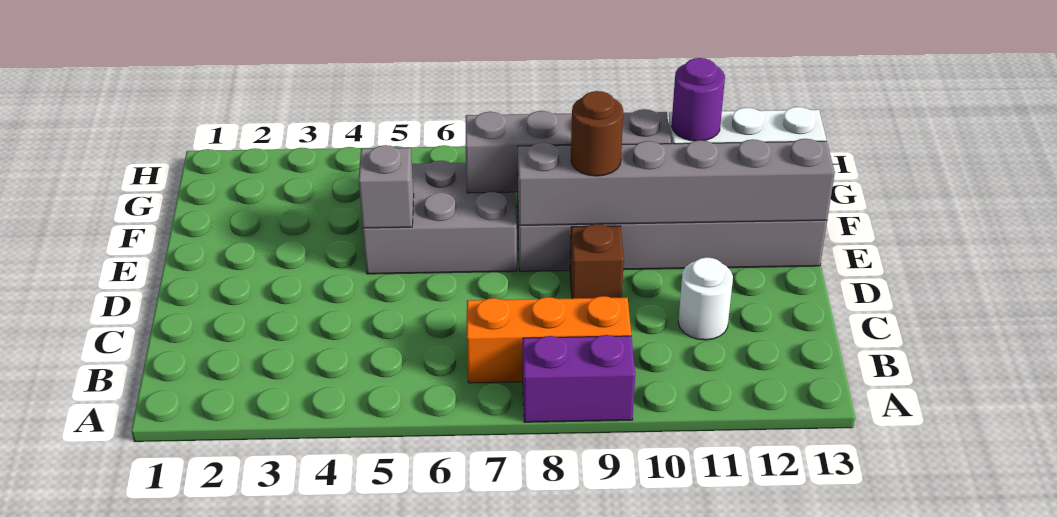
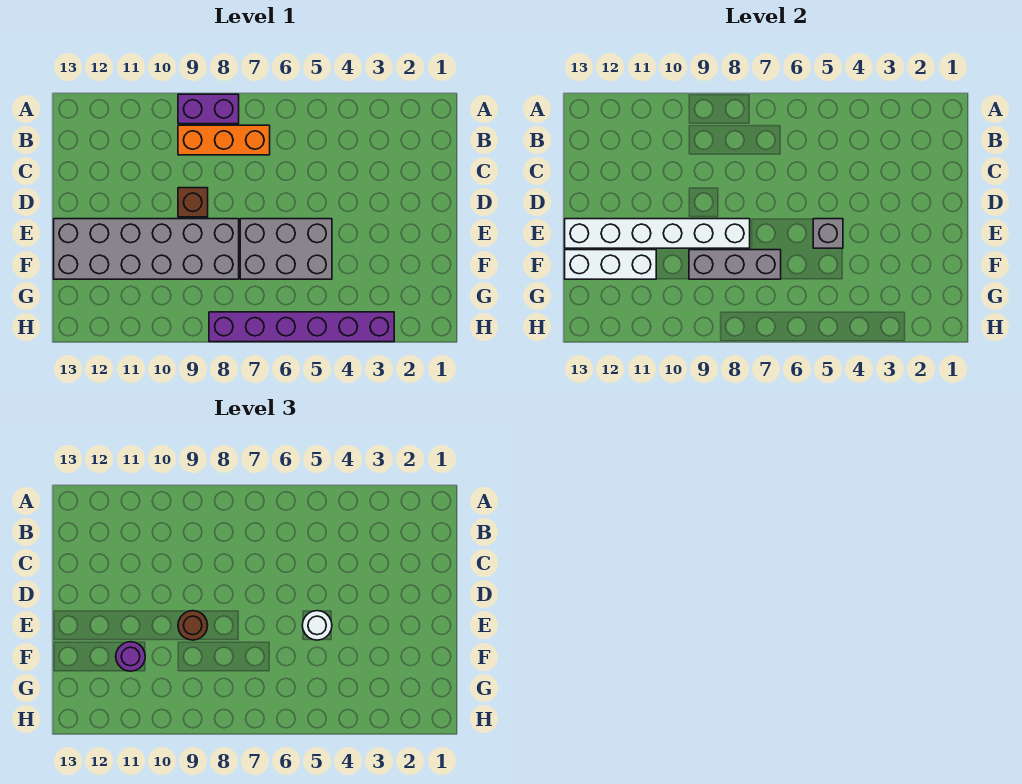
white 1x1 round brick [678,257,733,340] -> white 1x1 round brick moved to [302,611,332,640]
grey 1x6 brick [518,139,835,225] -> white 1x6 brick [565,219,750,248]
grey 1x4 brick [466,109,671,193] -> grey 1x3 brick [689,250,781,279]
none -> purple 1x6 brick [209,312,394,342]

